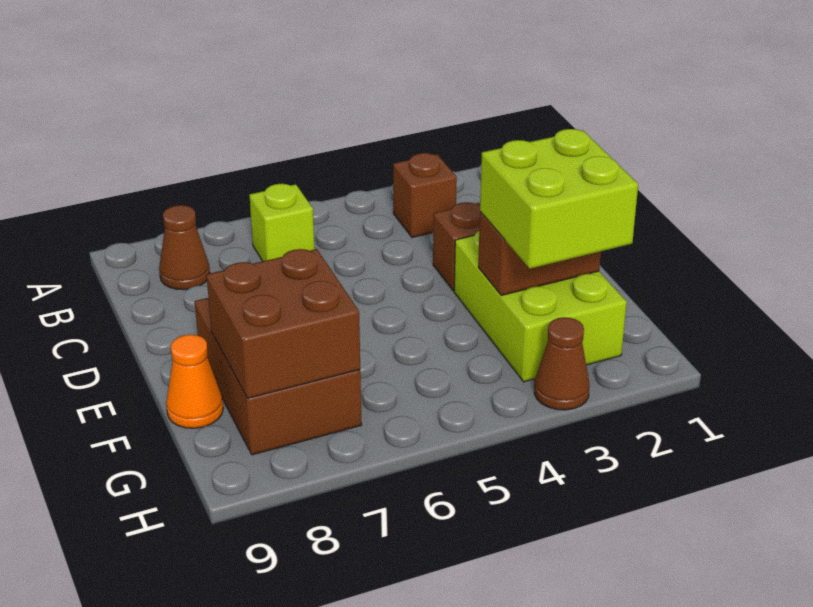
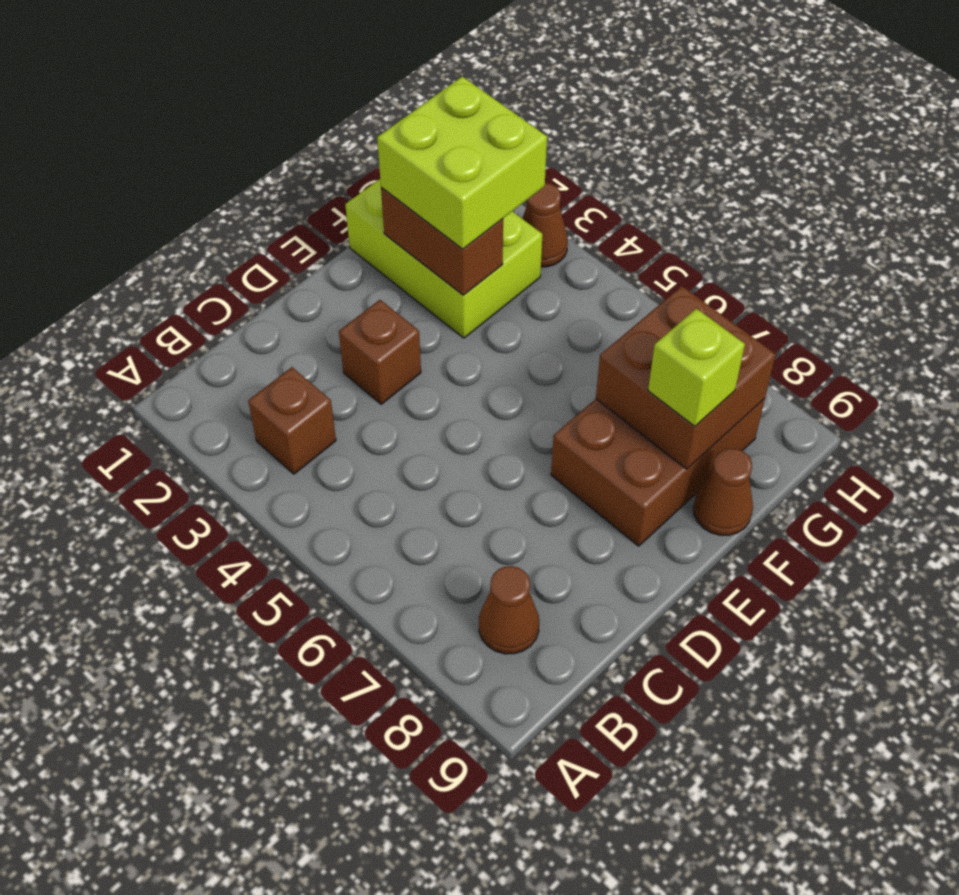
lime 1x1 brick [249,184,314,261] -> lime 1x1 brick moved to [648,309,745,426]
lime 2x3 brick [454,231,627,382] -> lime 2x3 brick turned to [345,179,542,338]
orange 1x1 cone [166,335,223,428] -> brown 1x1 cone [694,448,753,535]

